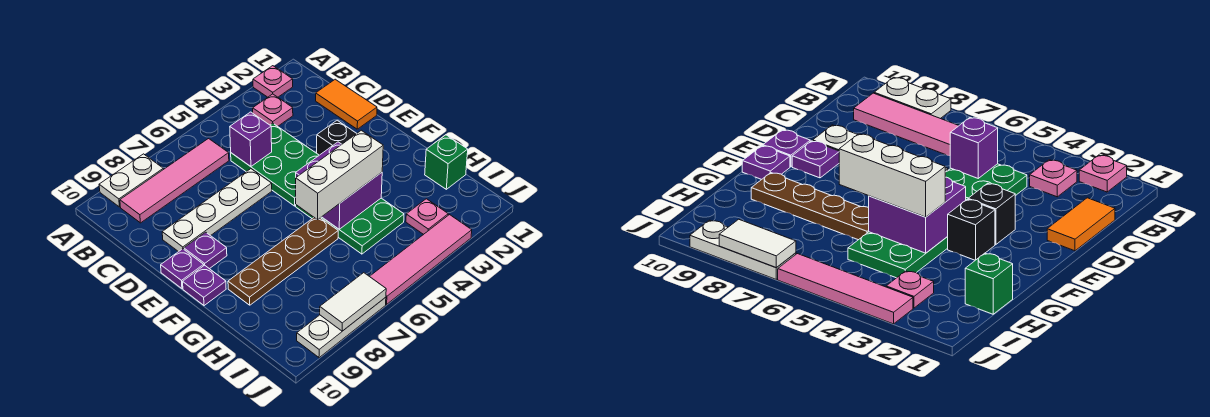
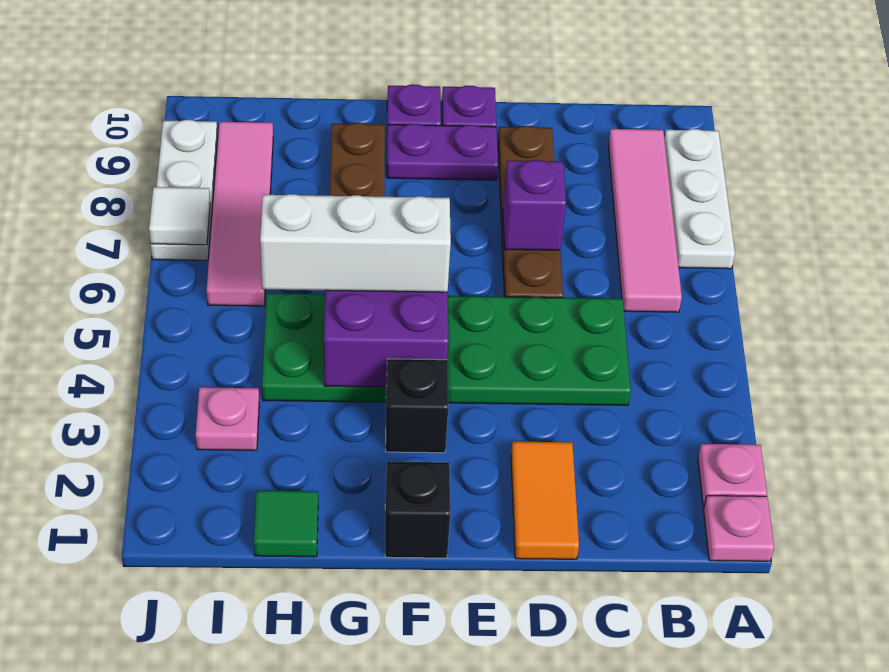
white 1x2 plate [99,154,163,207] -> white 1x3 plate [664,129,735,269]
pink 1x1 plate [253,94,293,126] -> pink 1x1 plate moved to [704,496,774,561]
orange 1x2 tile [316,79,377,129] -> orange 1x2 tile turned to [511,442,579,559]
purple 1x1 brick [230,112,272,166] -> purple 1x1 brick moved to [503,160,566,250]
white 1x4 plate [162,169,272,252] -> brown 1x4 plate [498,126,563,298]
black 1x1 brick [317,120,357,155] -> black 1x1 brick moved to [385,462,450,558]
purple 1x1 plate [184,232,227,269] -> purple 1x2 plate [387,124,498,180]
white 1x3 brick [296,130,383,220] -> white 1x3 brick turned to [260,194,451,292]
green 1x1 brick [425,135,468,189] -> green 1x1 tile [254,490,318,557]
pink 1x4 tile [370,215,472,304] -> pink 1x4 tile moved to [207,122,273,306]
white 1x2 tile [320,273,386,331] -> white 1x1 tile [149,187,210,245]

